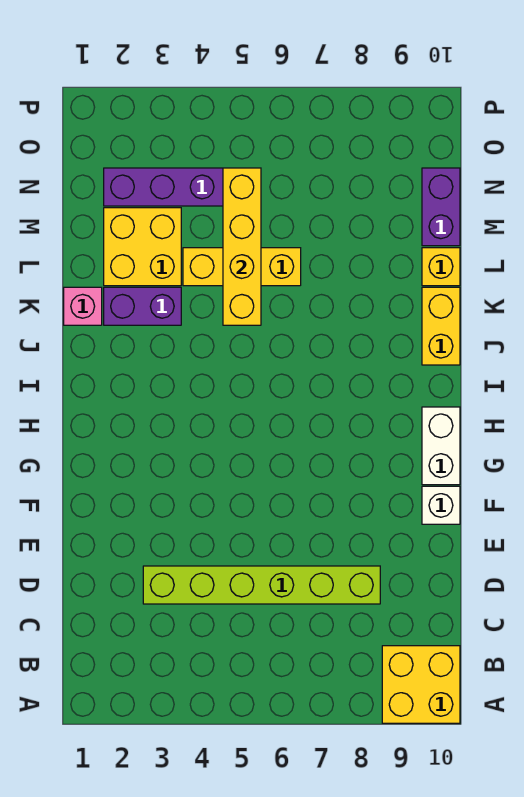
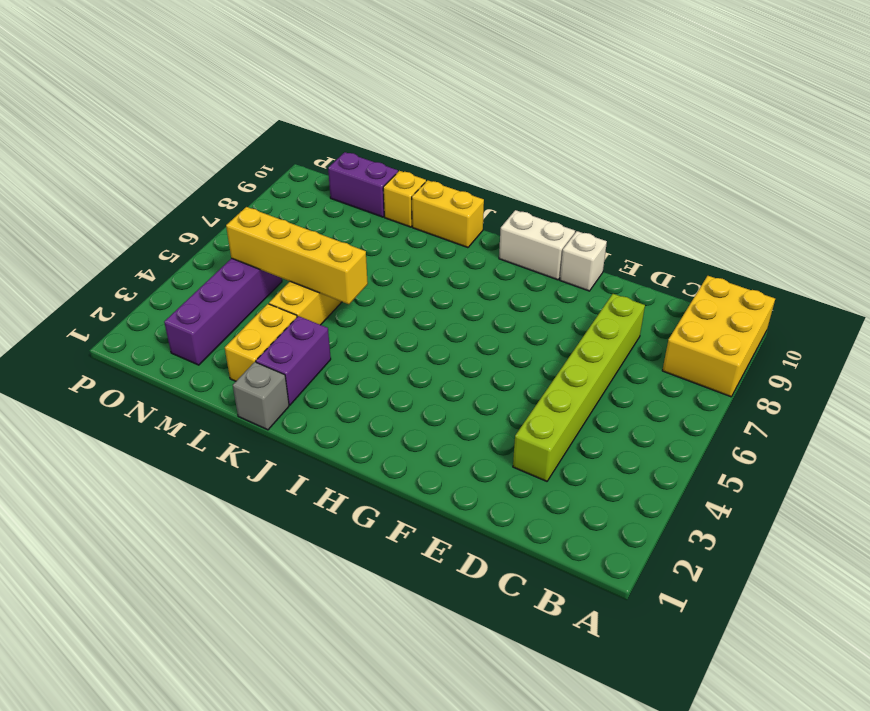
yellow 2x2 brick [382,646,460,723] -> yellow 2x3 brick [662,276,775,397]
pink 1x1 brick [64,287,102,325] -> grey 1x1 brick [233,362,289,430]
yellow 2x2 brick [104,208,181,286] -> yellow 1x2 brick [225,304,297,381]

